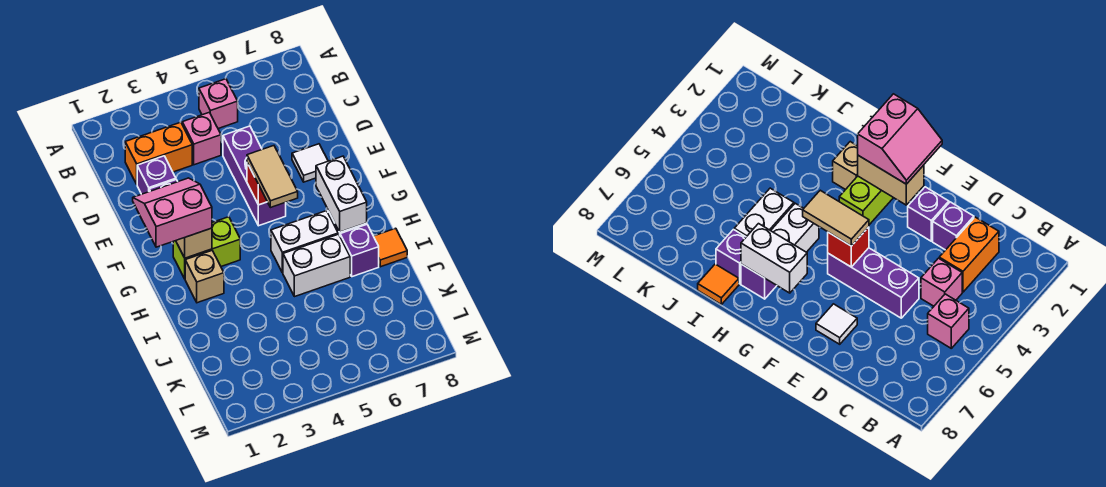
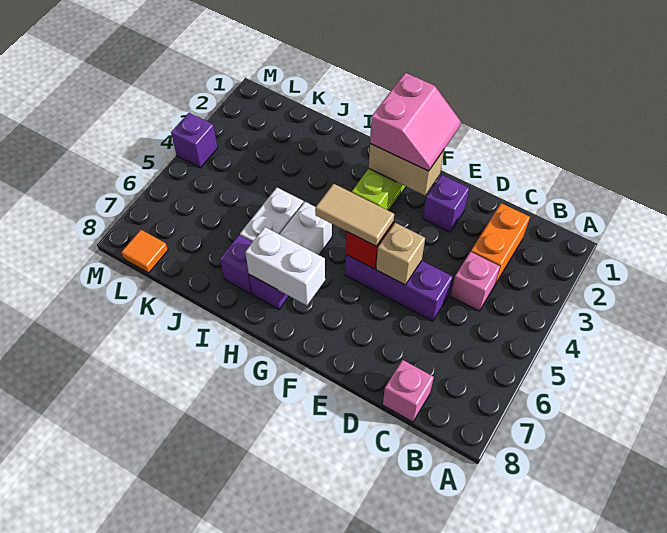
pink 1x1 brick [199,79,238,129] -> pink 1x1 brick moved to [383,360,434,422]
purple 1x1 brick [137,156,176,194] -> purple 1x1 brick moved to [171,113,218,168]
white 1x1 tile [292,144,328,182] -> none
tan 1x1 brick [185,251,224,303] -> tan 1x1 brick moved to [376,223,425,285]
orange 1x1 tile [374,228,407,267] -> orange 1x1 tile moved to [121,230,168,273]

